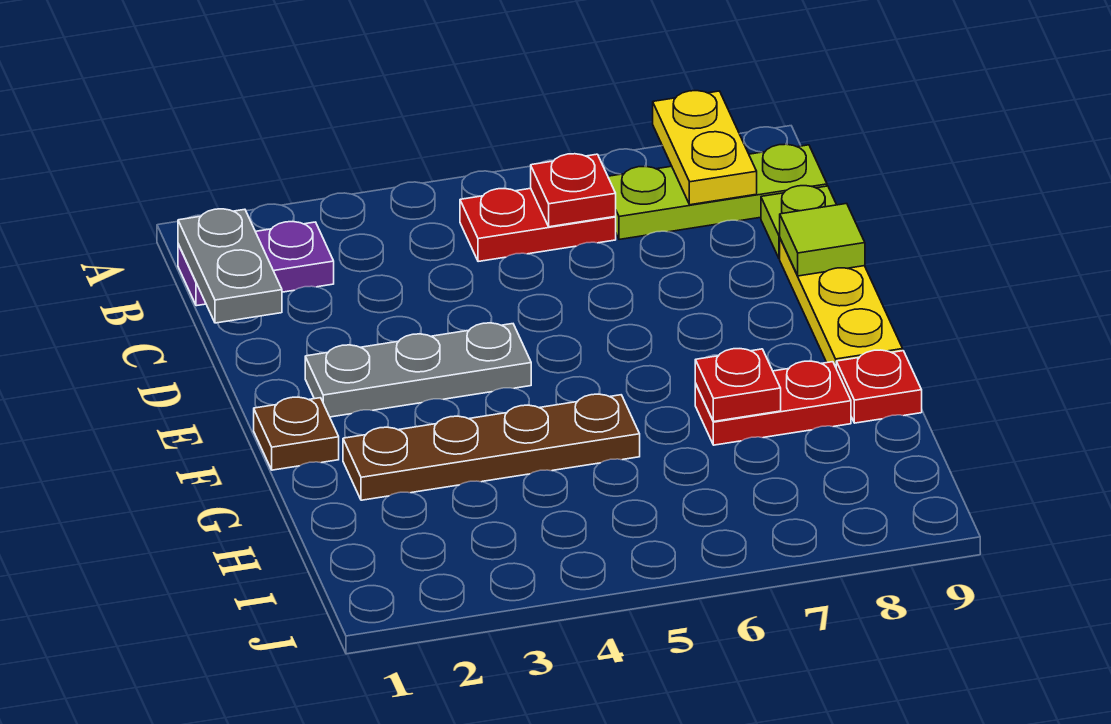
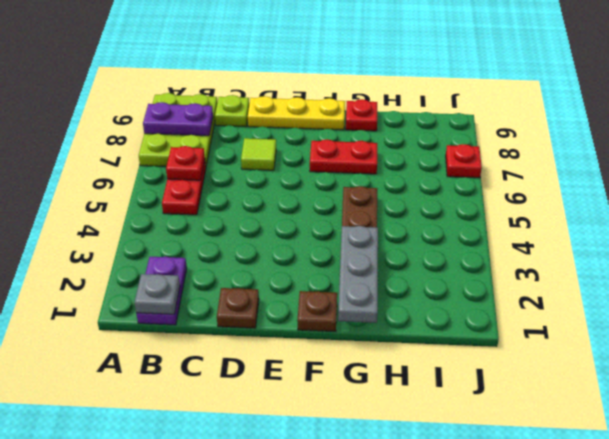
yellow 1x2 plate [653,91,757,205] -> purple 1x2 plate [143,102,213,136]
grey 1x2 plate [178,209,282,323] -> grey 1x1 plate [134,274,180,314]
lime 1x3 plate [608,144,827,239] -> lime 2x3 plate [139,93,217,166]
none -> brown 1x1 plate [217,288,259,328]
lime 1x1 tile [780,204,865,276] -> lime 1x1 tile moved to [241,138,276,170]
grey 1x3 plate [305,323,531,417] -> grey 1x3 plate moved to [338,226,378,323]
red 1x2 plate [695,361,851,445] -> red 1x2 plate turned to [310,139,377,174]
red 1x1 plate [695,349,781,422] -> red 1x1 plate moved to [446,144,482,178]

